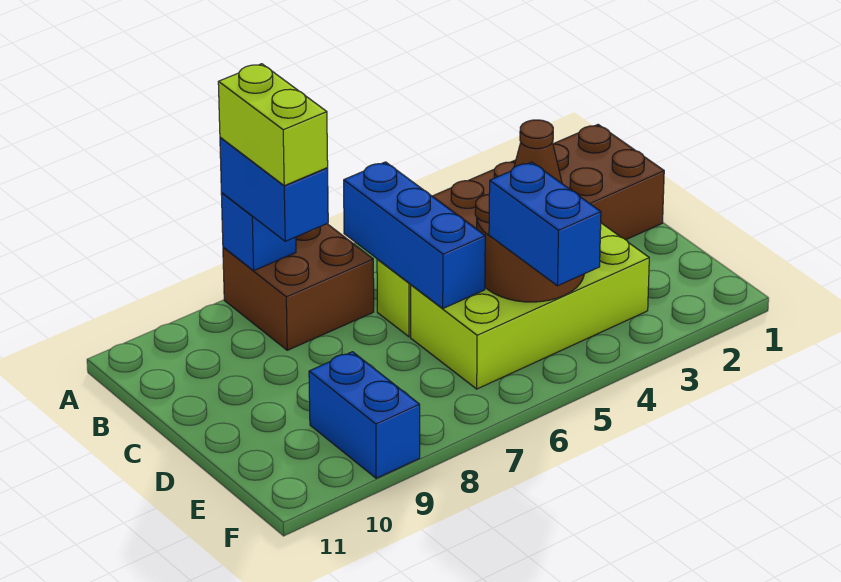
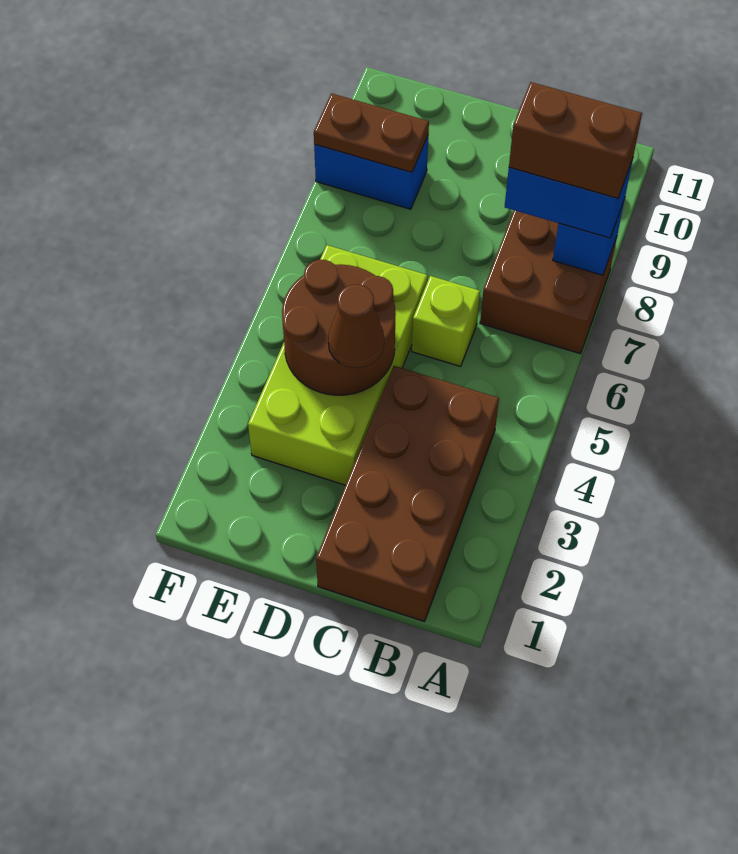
lime 1x2 brick [218,64,328,186] -> brown 1x2 brick [509,82,642,198]
blue 1x3 brick [344,162,485,309] -> none
blue 1x2 brick [489,162,601,286] -> none
none -> brown 1x2 plate [314,93,429,172]

